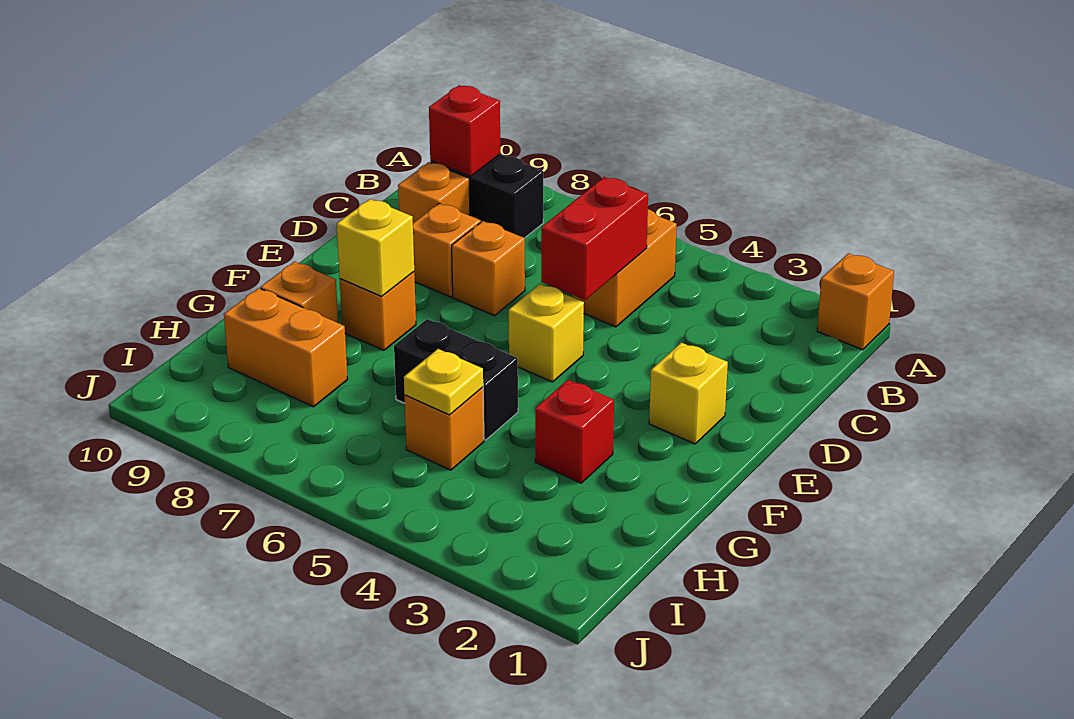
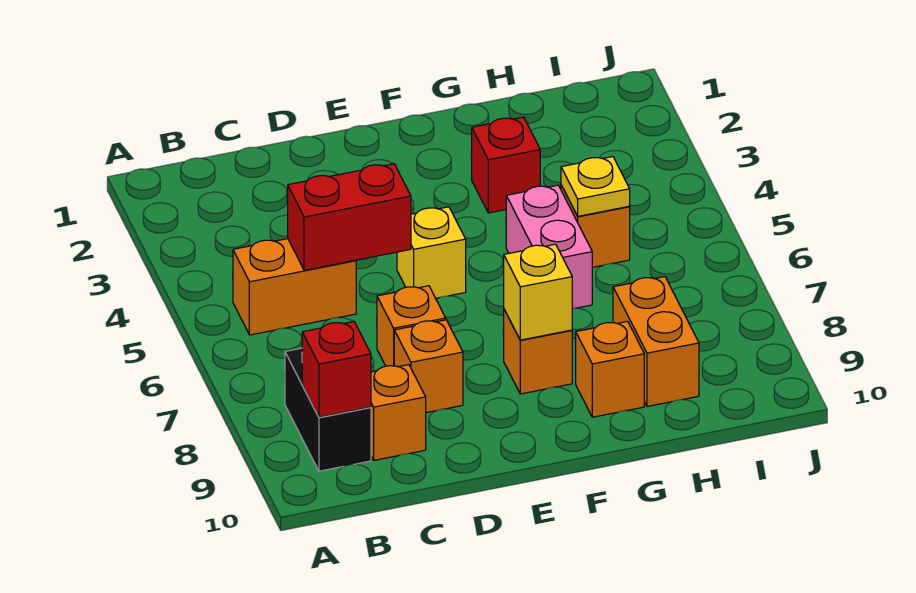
orange 1x1 brick [817,253,894,350] -> none
yellow 1x1 brick [649,343,728,444] -> none
black 1x2 brick [394,319,518,440] -> pink 1x2 brick [506,185,592,308]

